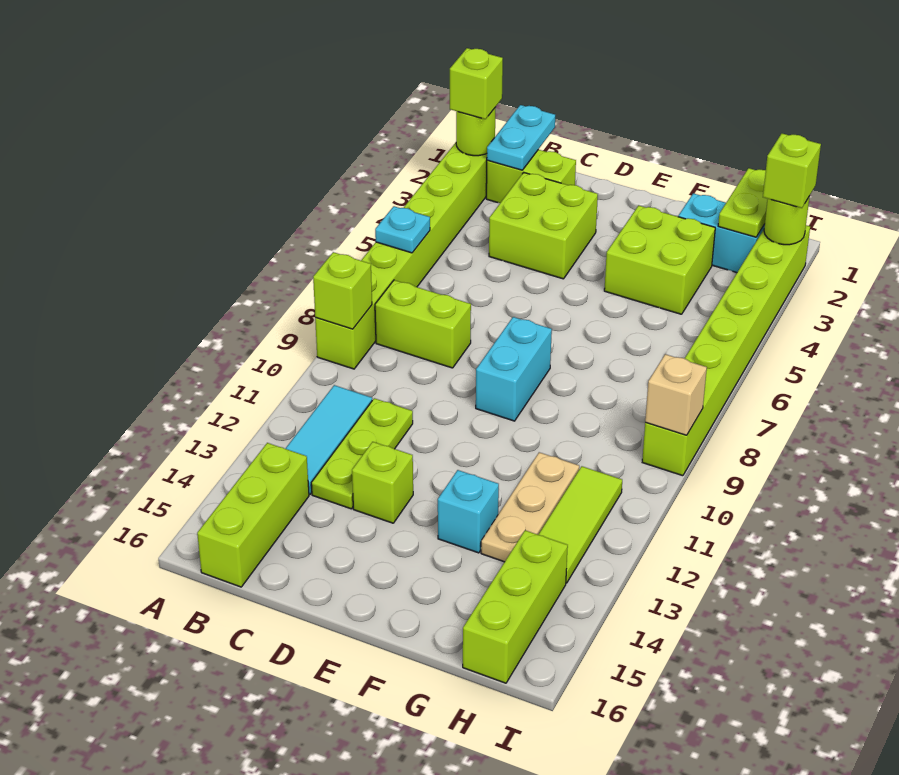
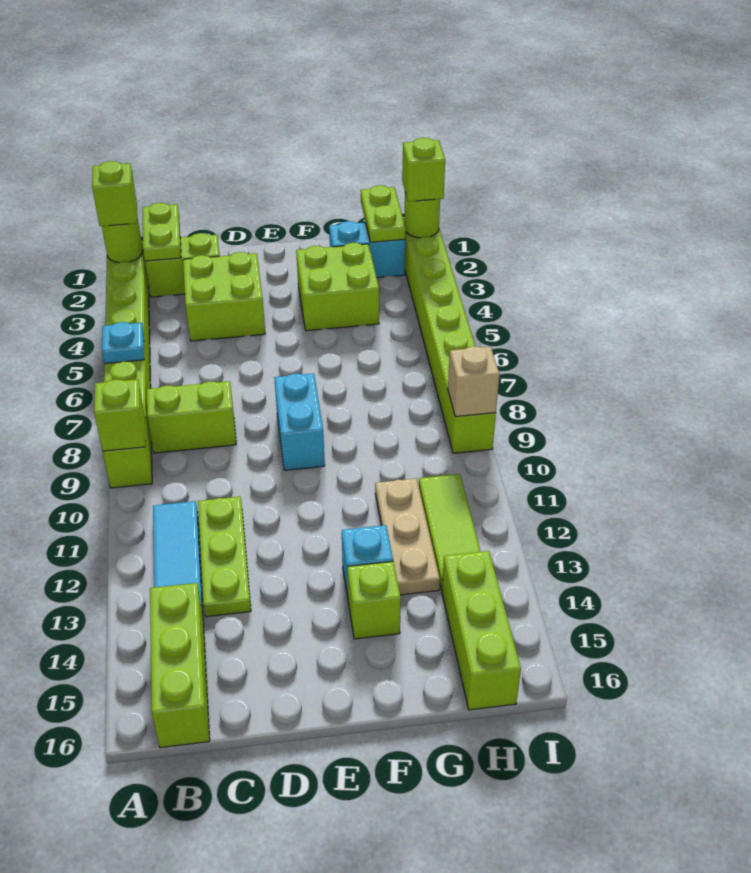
cyan 1x2 plate [487,105,555,170] -> lime 1x2 plate [142,203,181,261]
lime 1x1 brick [352,442,413,523] -> lime 1x1 brick moved to [347,561,401,639]

